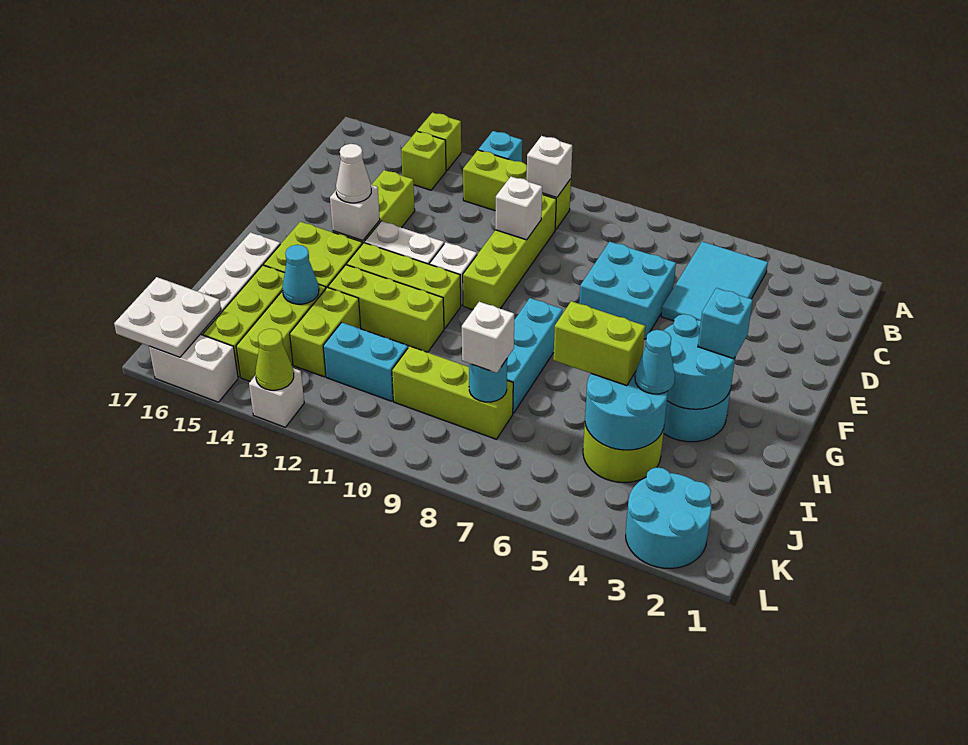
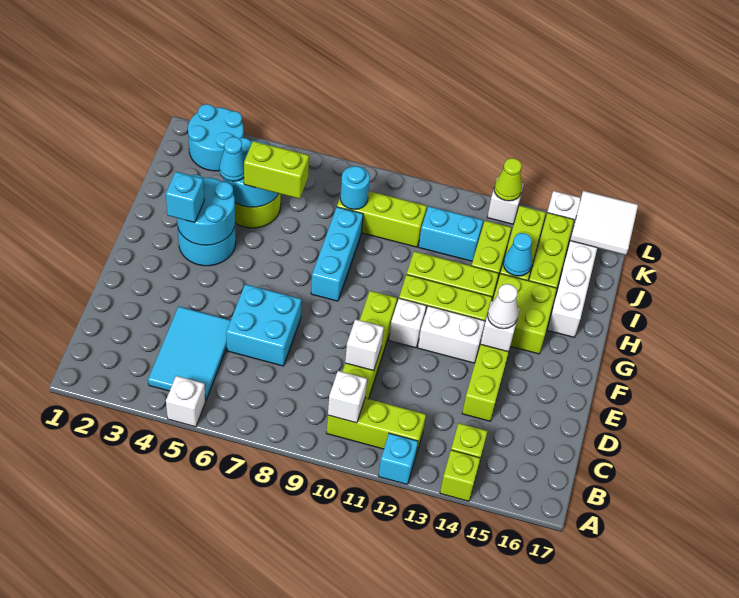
white 1x1 brick [462,302,514,373] -> white 1x1 brick moved to [166,376,206,427]
white 2x2 plate [114,277,221,357] -> white 2x2 tile [570,191,638,255]

